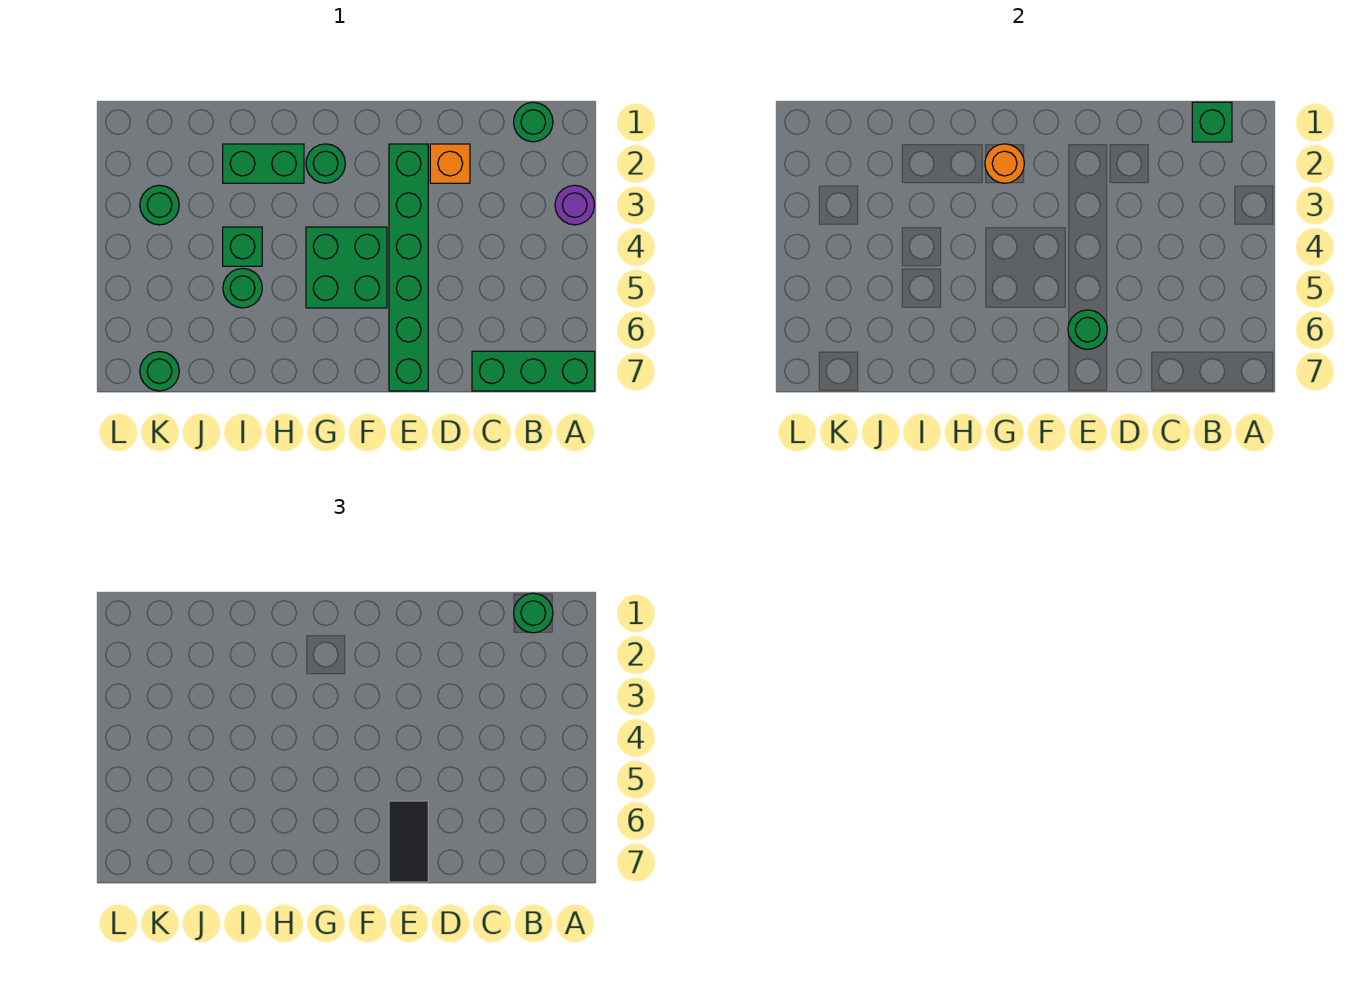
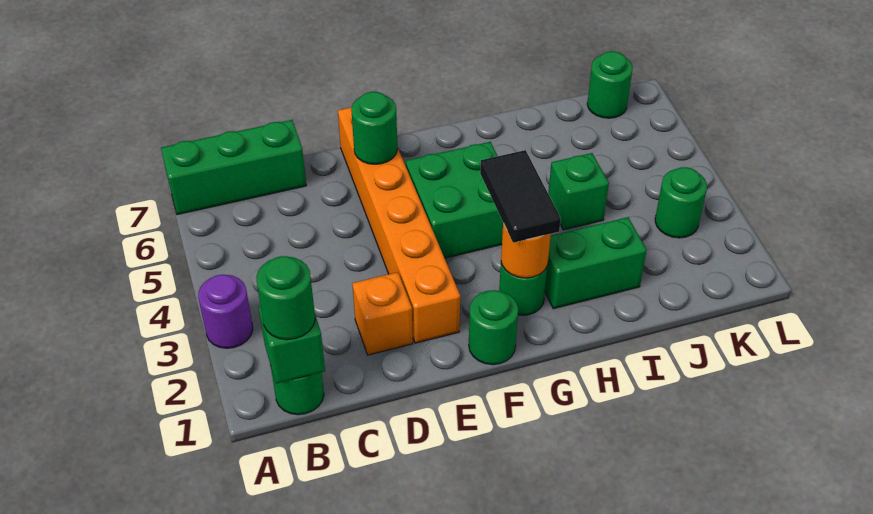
green 1x6 brick [389,144,428,391] -> orange 1x6 brick [338,107,460,343]
black 1x2 tile [389,801,428,882] -> black 1x2 tile moved to [480,150,561,243]
green 1x1 round brick [223,268,262,308] -> green 1x1 round brick moved to [469,290,518,365]

